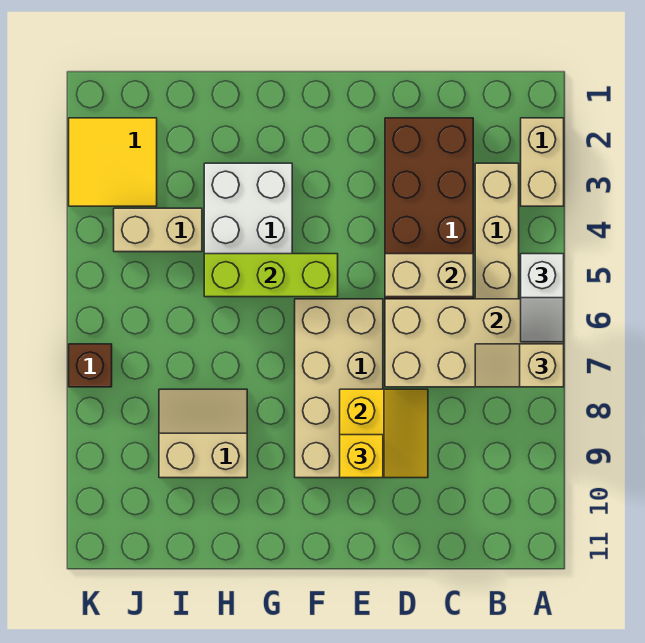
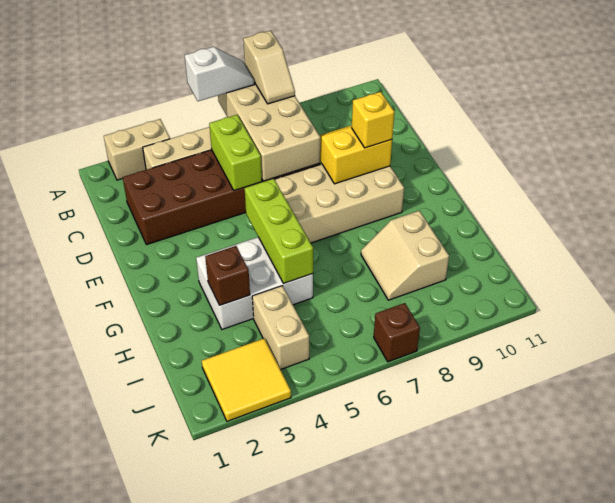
tan 1x2 brick [385,254,473,297] -> lime 1x2 brick [209,115,262,191]
none -> brown 1x1 brick [205,246,250,305]

